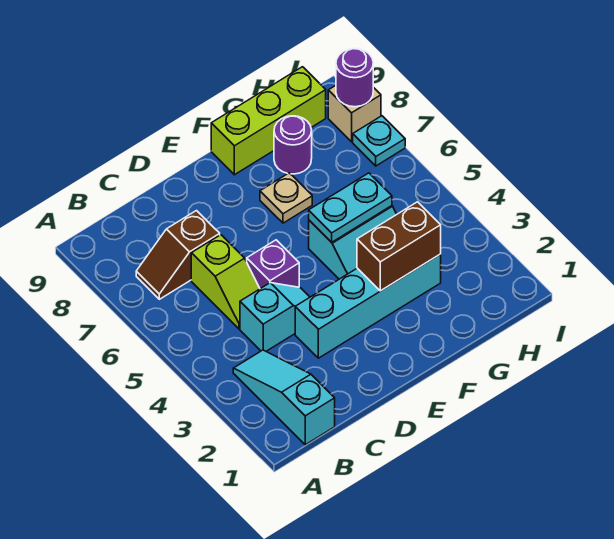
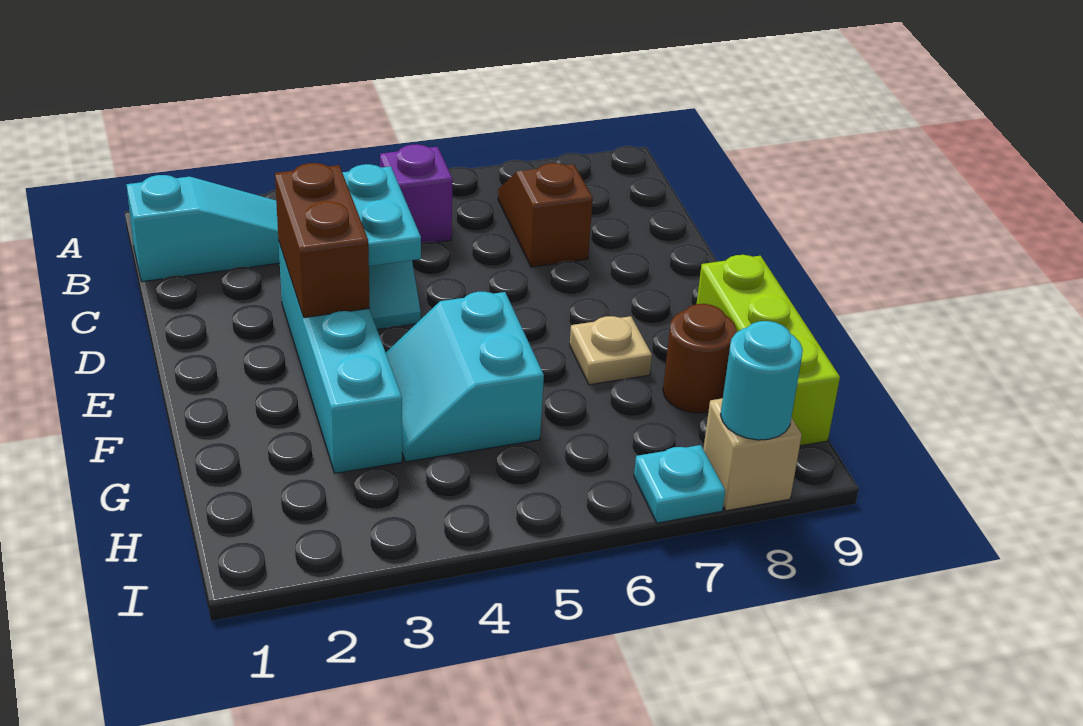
lime 1x2 slope [191,235,260,329] -> none
purple 1x1 brick [247,240,299,289] -> purple 1x1 brick moved to [380,144,453,243]
brown 1x2 brick [357,202,441,291] -> brown 1x2 brick moved to [275,163,370,318]
cyan 1x2 plate [309,173,392,242] -> cyan 1x2 plate moved to [342,164,421,266]
purple 1x1 round brick [274,116,312,174] -> brown 1x1 round brick [663,304,737,413]
purple 1x1 round brick [336,48,373,107] -> cyan 1x1 round brick [720,321,803,440]

